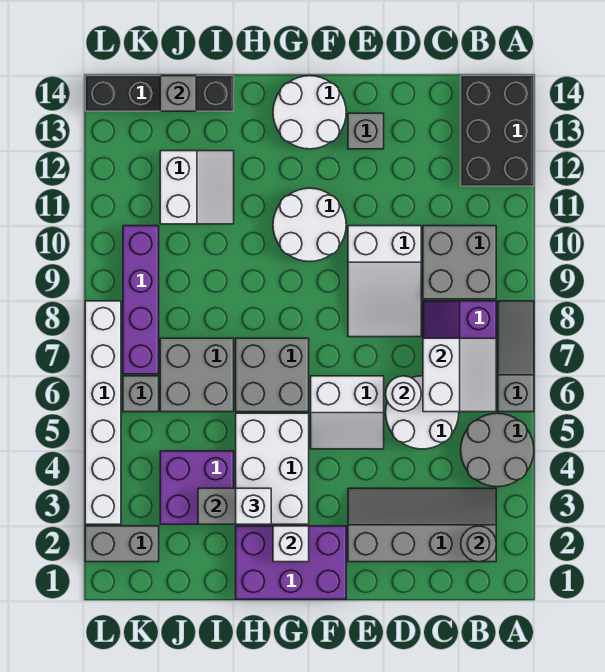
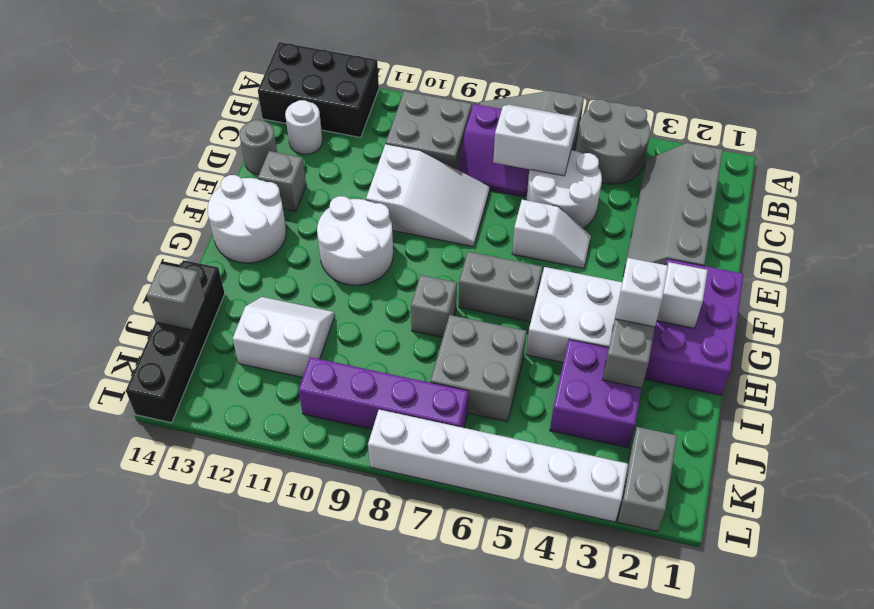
grey 1x1 round brick [461,526,496,562] -> grey 1x1 round brick moved to [239,120,277,174]
white 1x1 round brick [386,376,421,412] -> white 1x1 round brick moved to [285,100,323,154]
white 2x2 slope [311,376,384,449] -> white 1x2 slope [512,200,591,268]
grey 2x2 brick [236,338,309,412] -> grey 1x2 brick [459,252,542,322]
grey 1x1 brick [123,376,159,412] -> grey 1x1 brick moved to [411,275,457,337]

